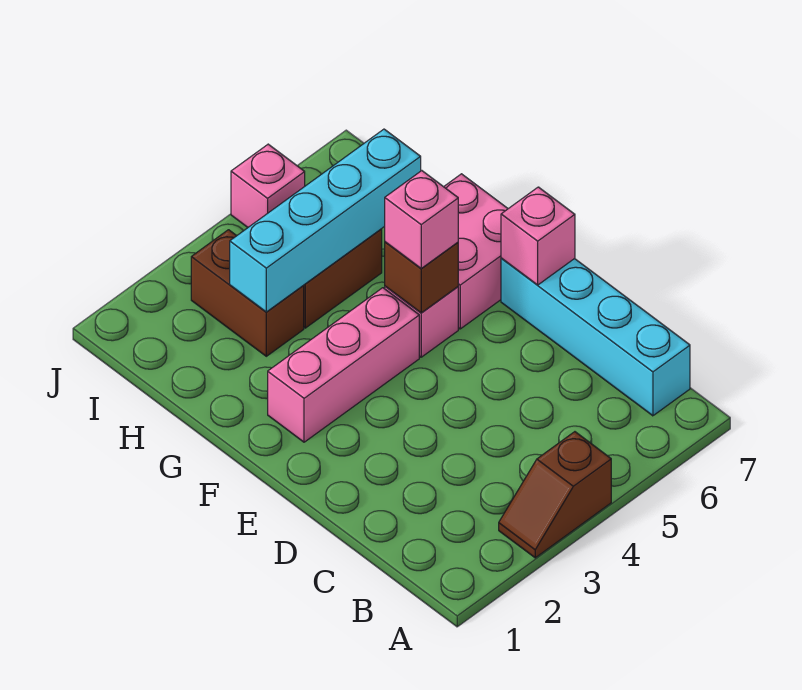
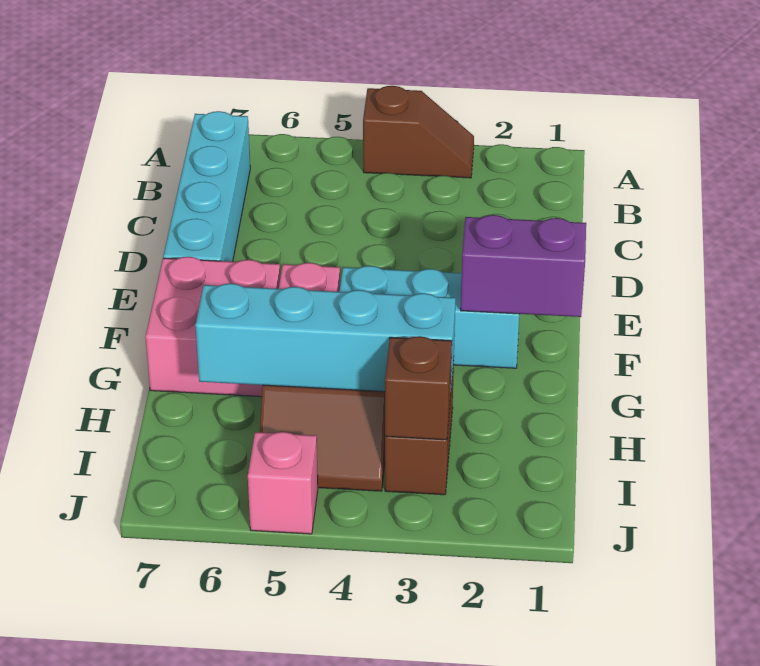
pink 1x1 brick [501,187,575,285] -> none
none -> purple 1x2 brick [461,215,586,317]
pink 1x3 brick [268,288,419,442] -> cyan 1x3 brick [339,266,519,368]
brown 1x1 brick [385,242,458,313] -> brown 1x1 brick moved to [385,336,452,440]
pink 1x1 brick [385,171,458,269] -> none

